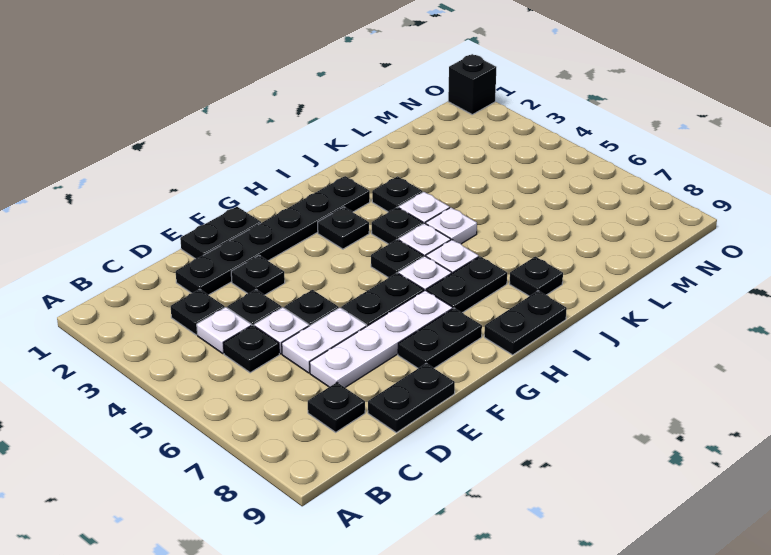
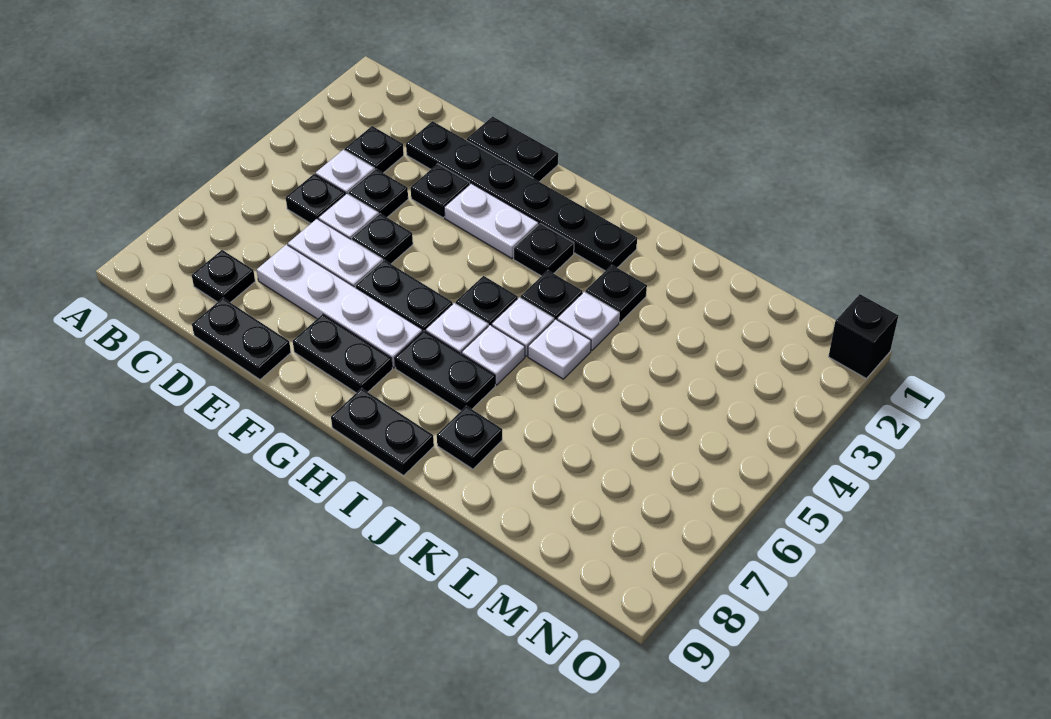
none -> white 1x2 plate [444,183,539,258]

